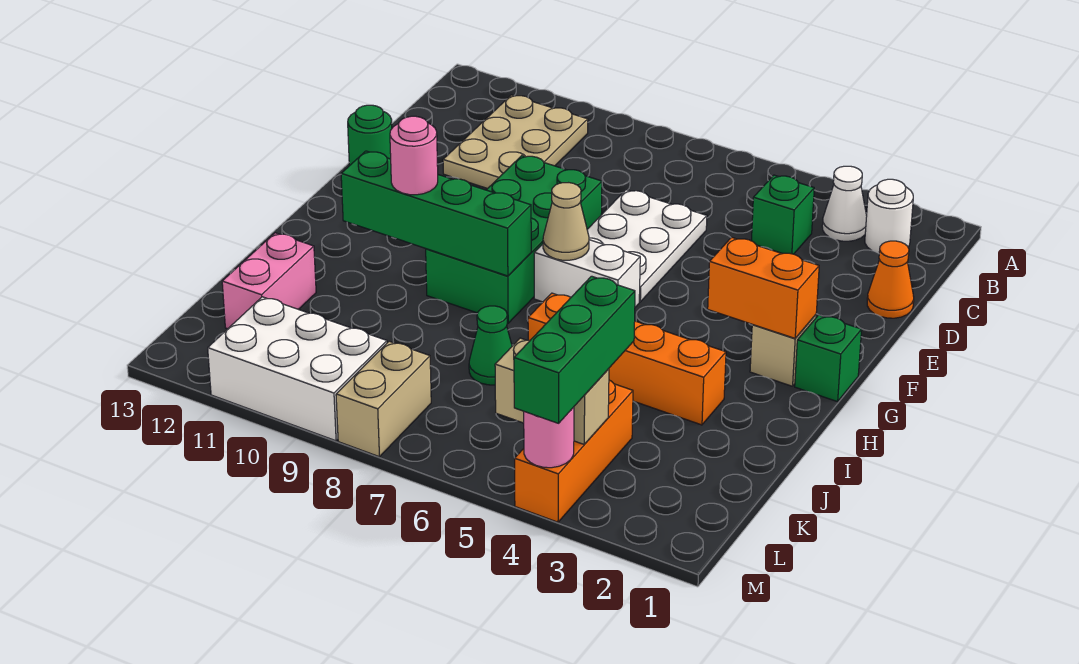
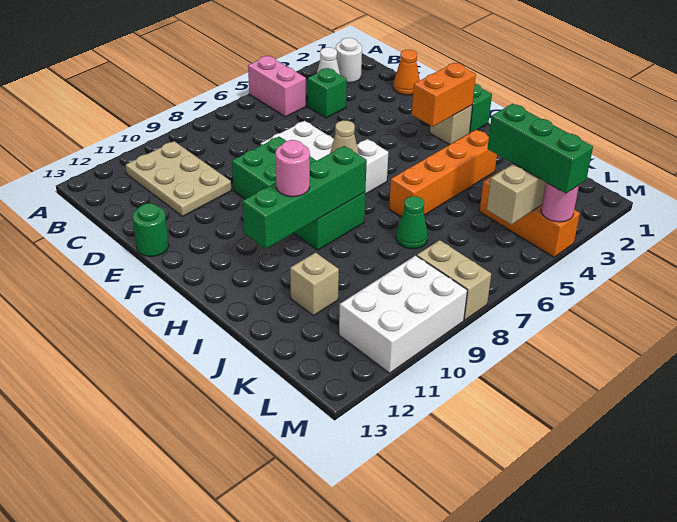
none -> tan 1x1 brick [290,253,339,316]
pink 1x2 brick [222,233,316,329] -> pink 1x2 brick moved to [248,56,306,117]

